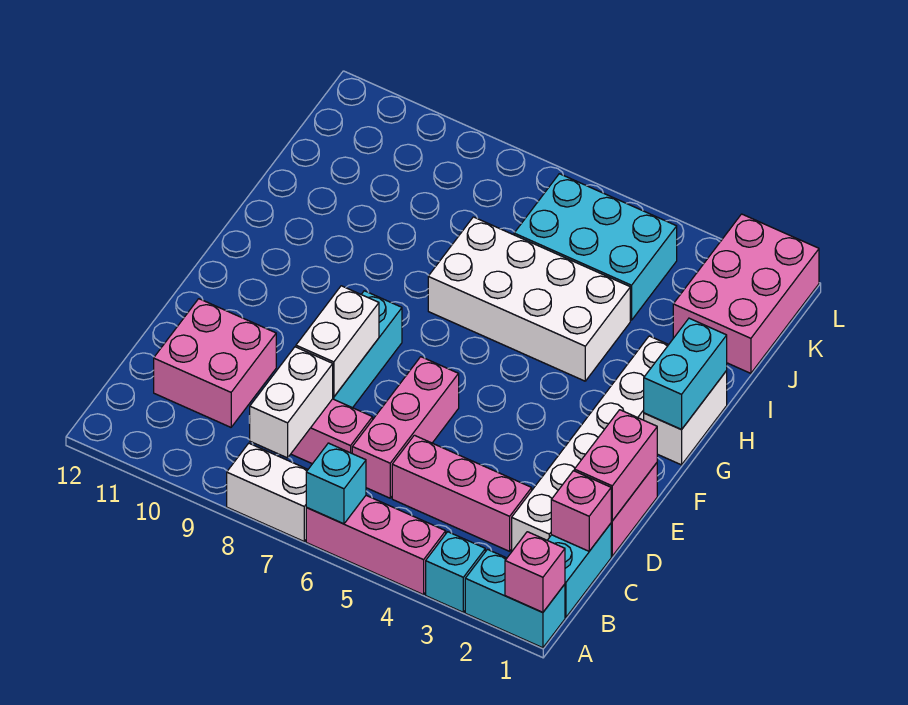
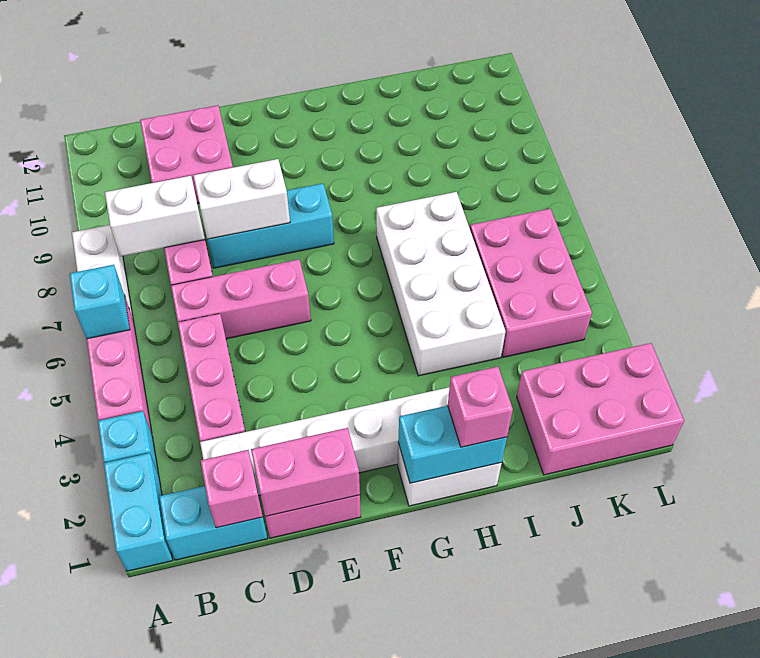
pink 1x1 brick [505,532,565,612] -> pink 1x1 brick moved to [448,367,513,447]
cyan 2x3 brick [514,174,677,320] -> pink 2x3 brick [470,209,592,357]

